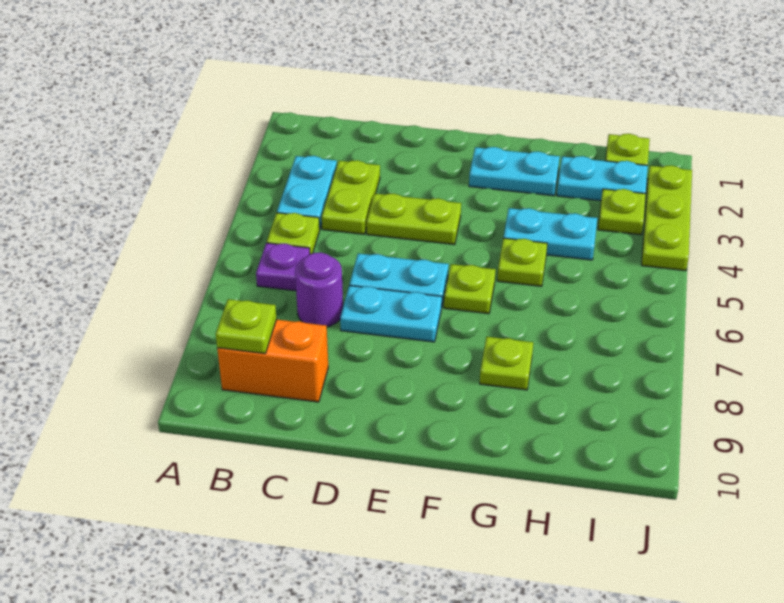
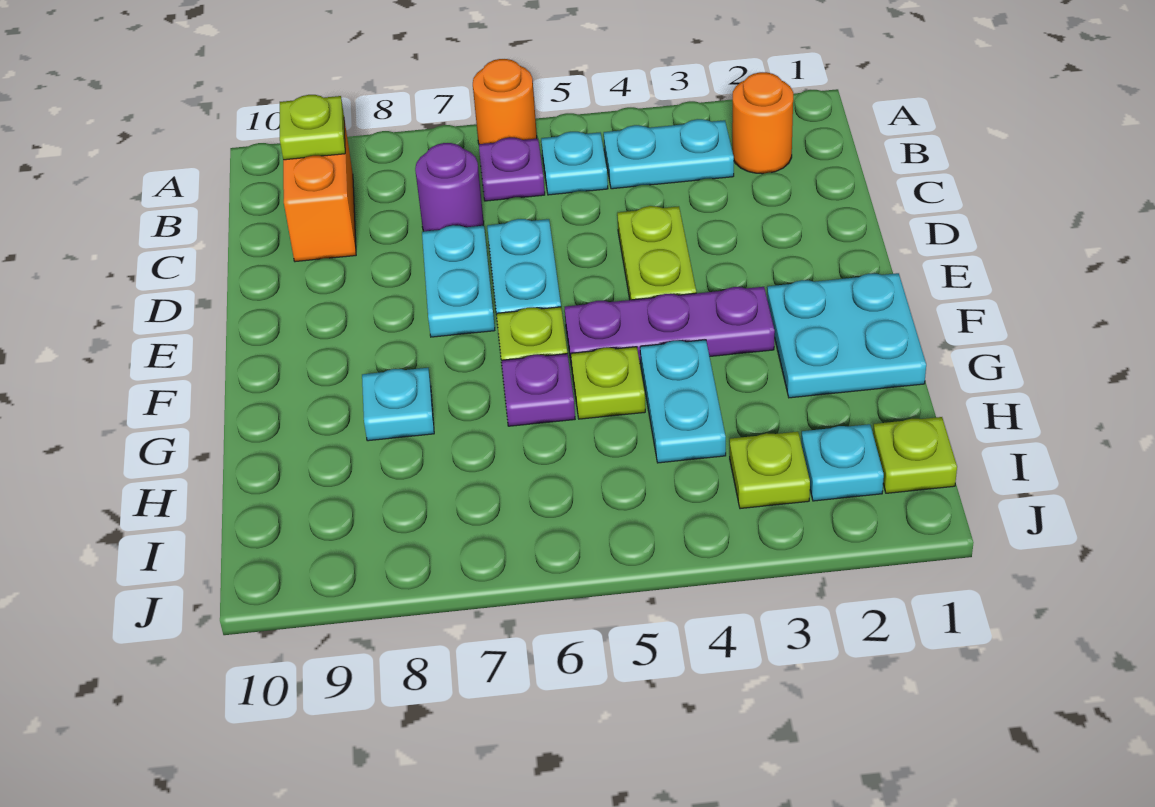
none -> orange 1x1 round brick [473,59,537,144]
none -> orange 1x1 round brick [732,72,793,174]
lime 1x1 plate [267,213,320,254] -> cyan 1x1 plate [541,132,608,195]
lime 1x2 plate [322,160,380,234] -> none
cyan 1x2 plate [469,147,560,196] -> cyan 2x2 plate [767,273,926,398]
none -> purple 1x3 plate [565,287,775,367]
none -> purple 1x1 plate [501,354,575,426]
lime 1x1 plate [480,337,533,390] -> cyan 1x1 plate [362,368,434,441]
cyan 1x2 plate [557,156,648,201] -> cyan 1x1 plate [801,424,884,501]
lime 1x3 plate [642,165,692,271] -> none

